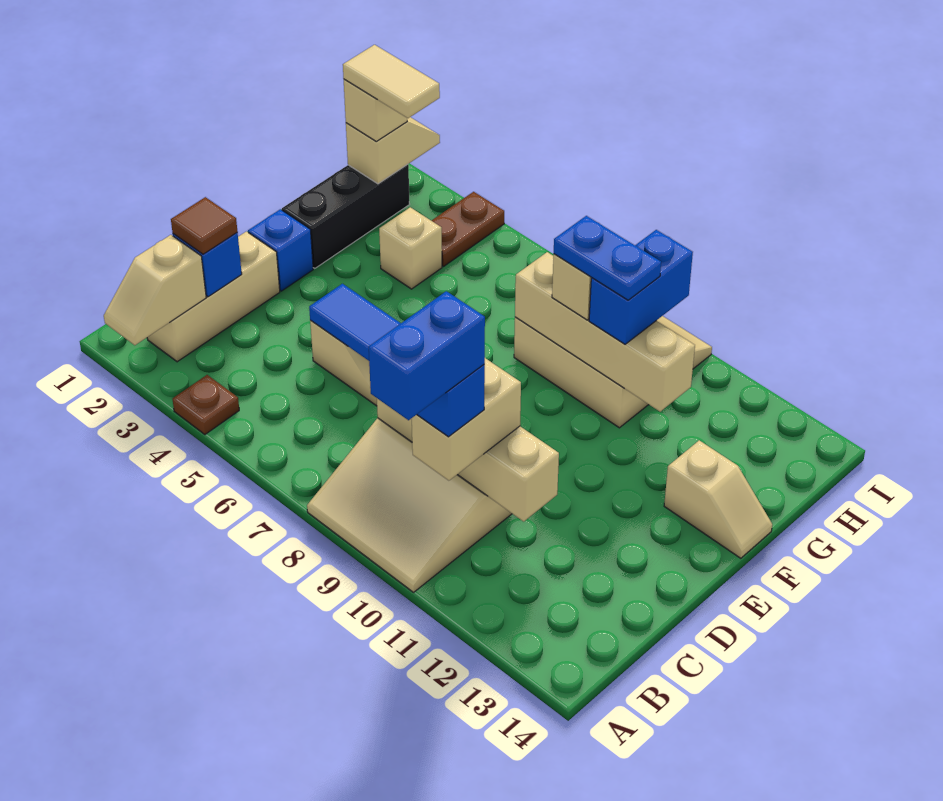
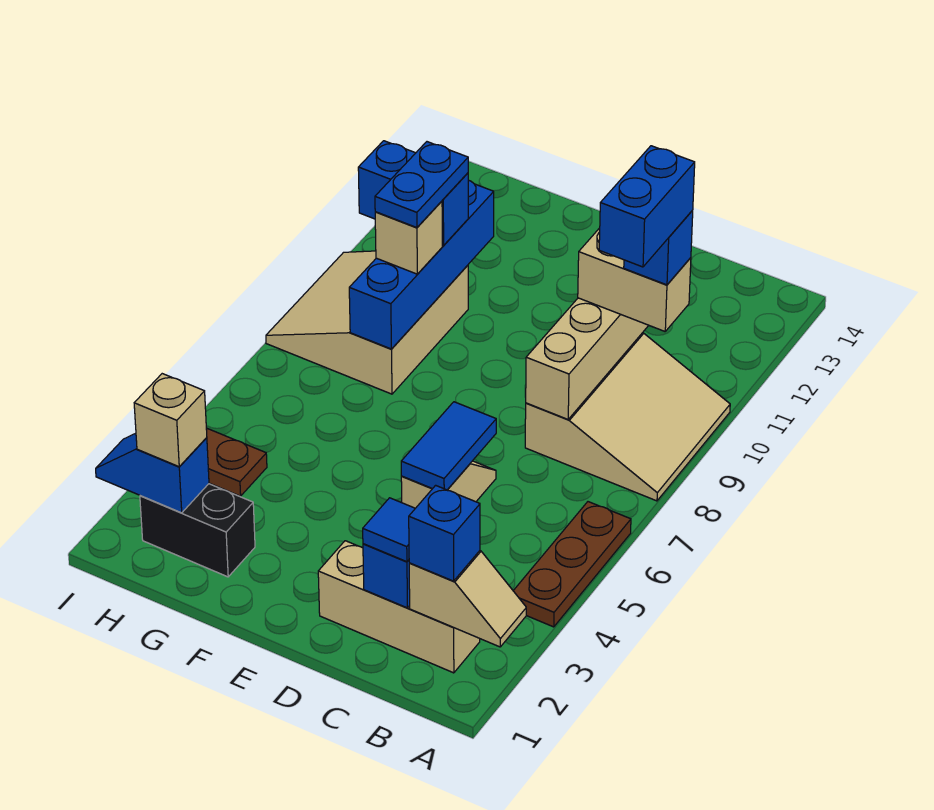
brown 1x1 plate [173,375,239,435] -> brown 1x3 plate [513,502,631,627]
blue 1x2 brick [369,291,485,420] -> blue 1x2 brick turned to [599,146,695,267]
brown 1x1 tile [171,197,237,254] -> blue 1x1 tile [363,498,415,562]
blue 1x1 brick [248,209,313,291] -> blue 1x1 brick moved to [409,485,480,581]
black 1x3 brick [282,164,409,268] -> black 1x2 brick [140,484,255,577]
tan 1x2 slope [664,440,772,558] -> none
tan 1x1 brick [379,207,442,289] -> none
tan 1x4 brick [515,252,695,412] -> blue 1x4 brick [349,180,494,349]
tan 1x2 slope [346,117,440,184] -> blue 1x2 slope [96,433,209,513]
tan 1x2 tile [343,45,440,118] -> none

